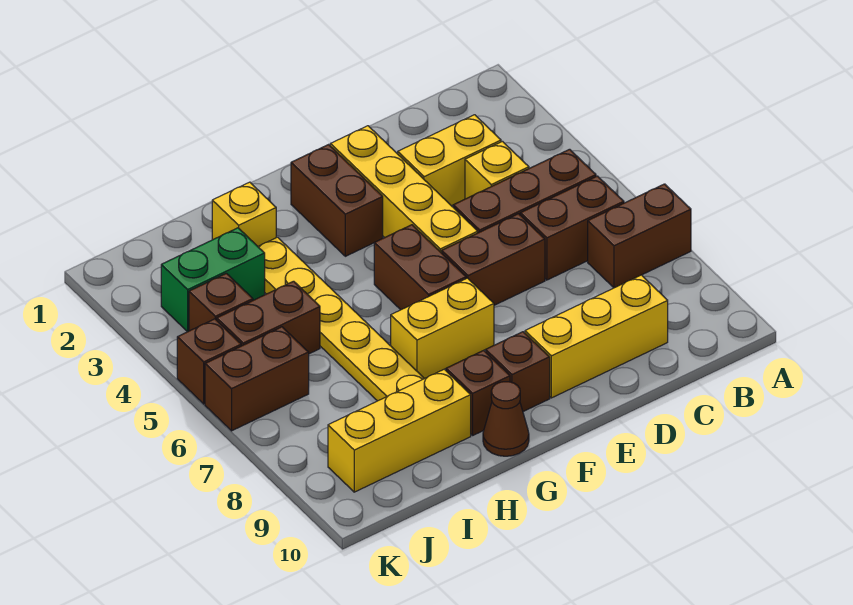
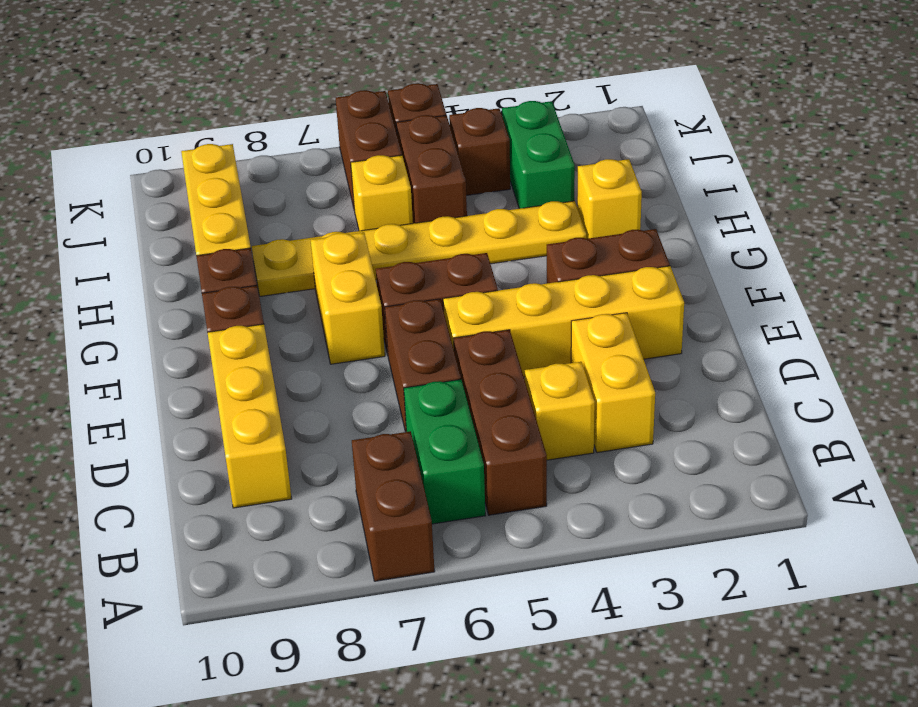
brown 1x2 brick [520,176,624,280] -> green 1x2 brick [404,379,485,524]
brown 1x1 cone [483,382,529,456] -> none
none -> yellow 1x1 brick [351,155,413,231]

